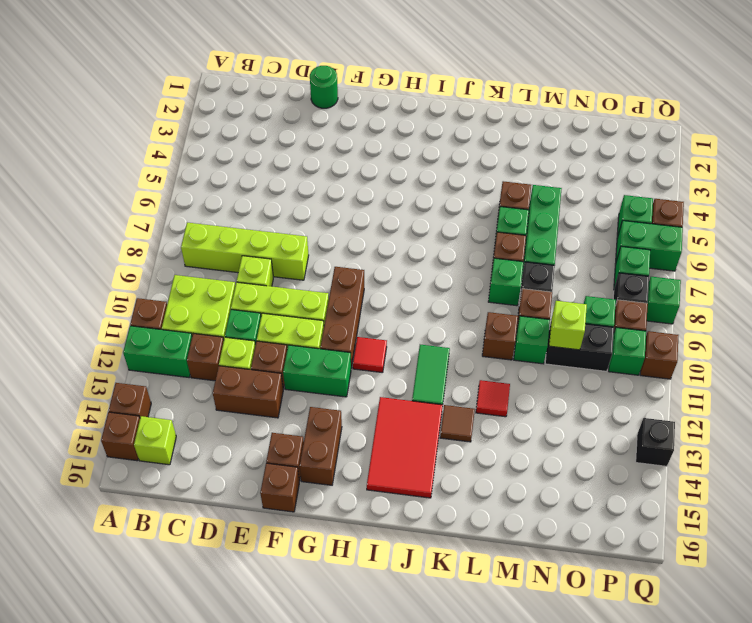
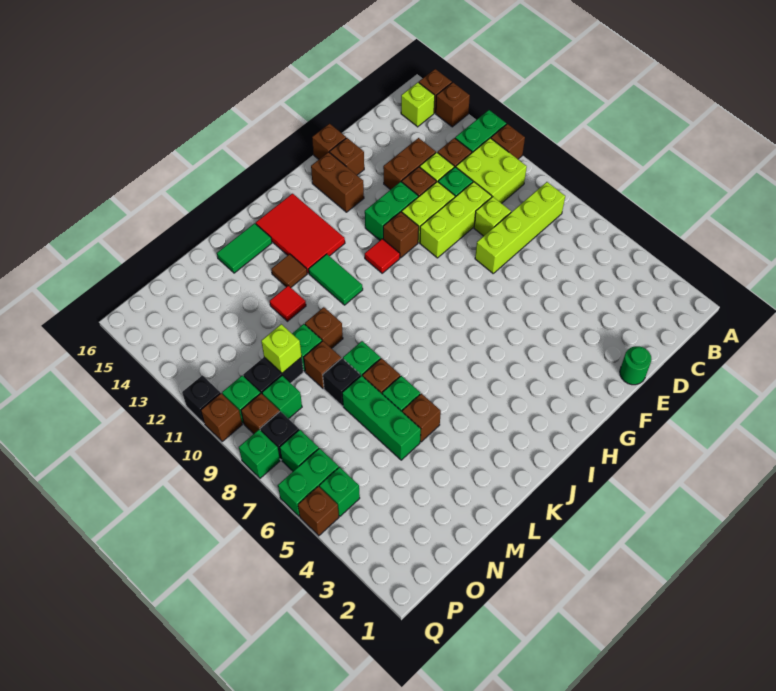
brown 1x3 brick [320,267,364,368] -> brown 1x1 brick [383,212,419,258]
none -> green 1x2 tile [217,223,272,273]
black 1x1 brick [636,418,675,466] -> black 1x1 brick moved to [182,375,220,423]

